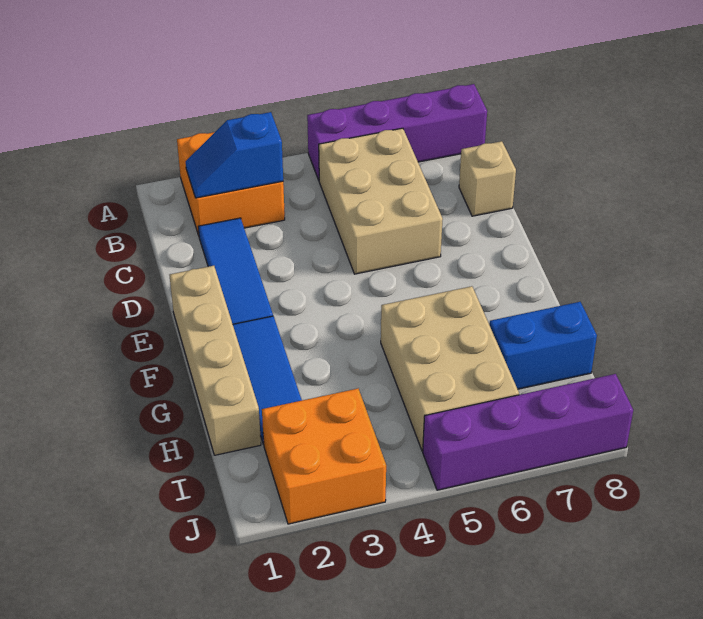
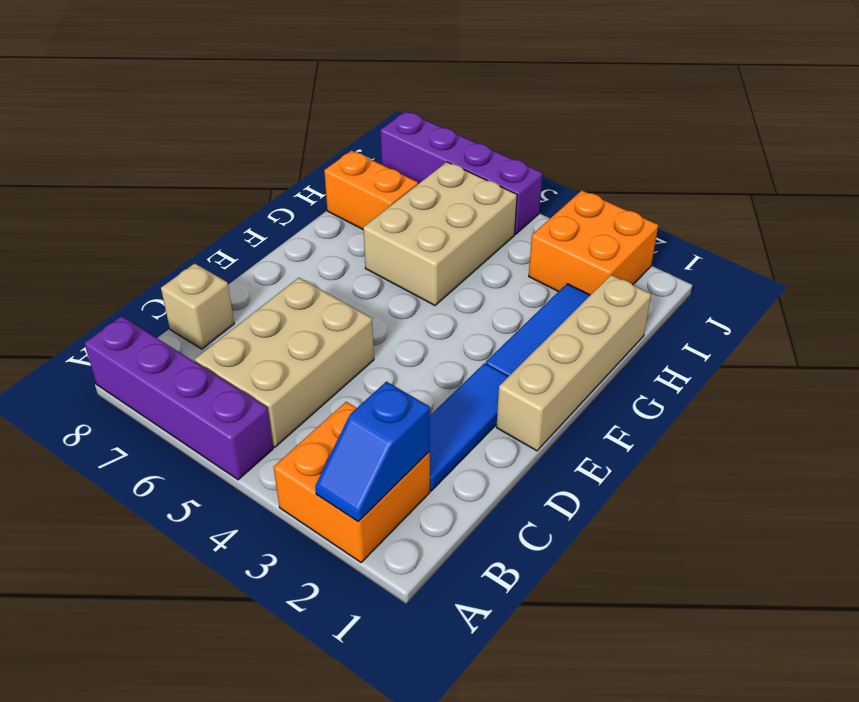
blue 1x2 slope [186,112,283,198] -> blue 1x2 slope turned to [315,382,430,521]
blue 1x2 brick [490,302,597,389] -> orange 1x2 brick [324,150,418,229]

